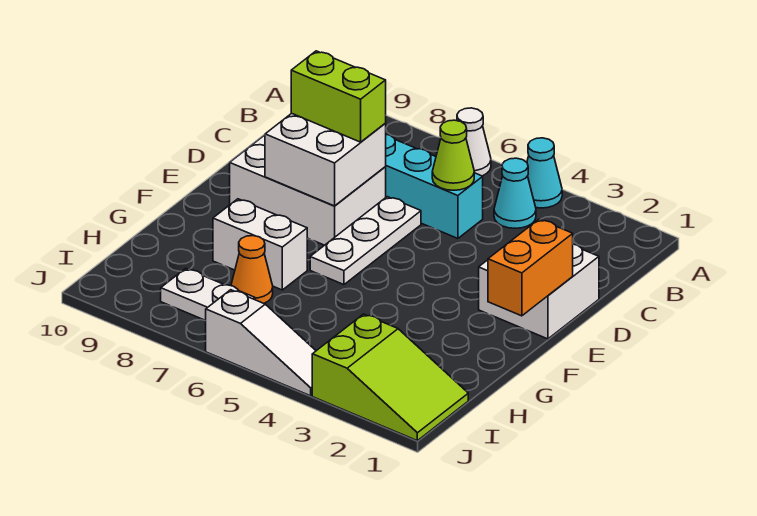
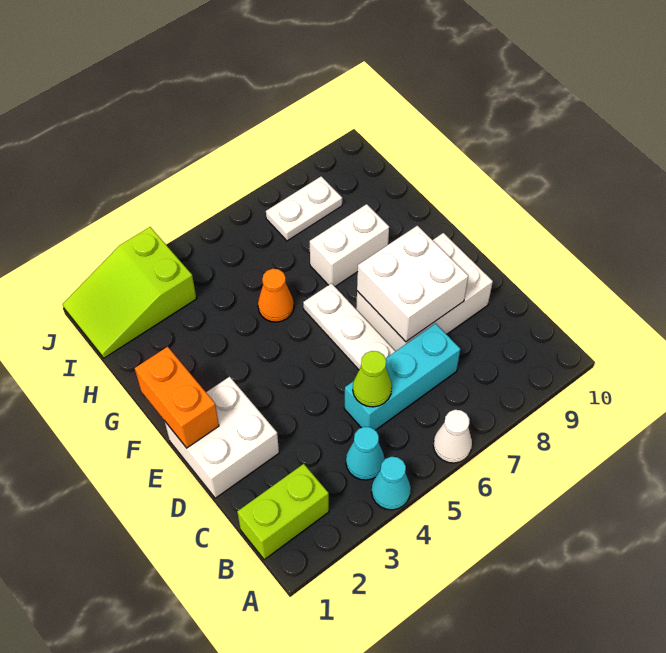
lime 1x2 brick [291,51,386,142] -> lime 1x2 brick moved to [237,464,329,560]
orange 1x1 cone [231,236,273,303] -> orange 1x1 cone moved to [258,269,294,322]
white 1x3 slope [206,290,316,396] -> none

